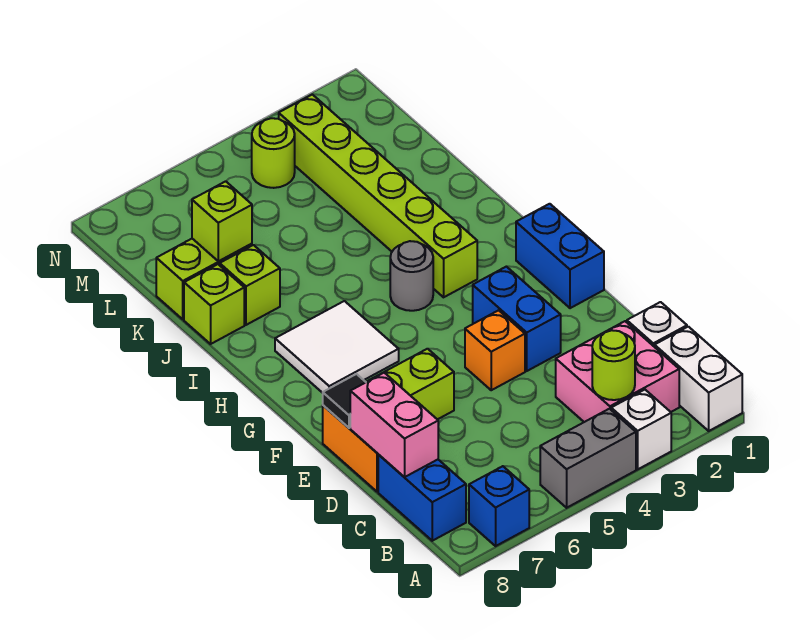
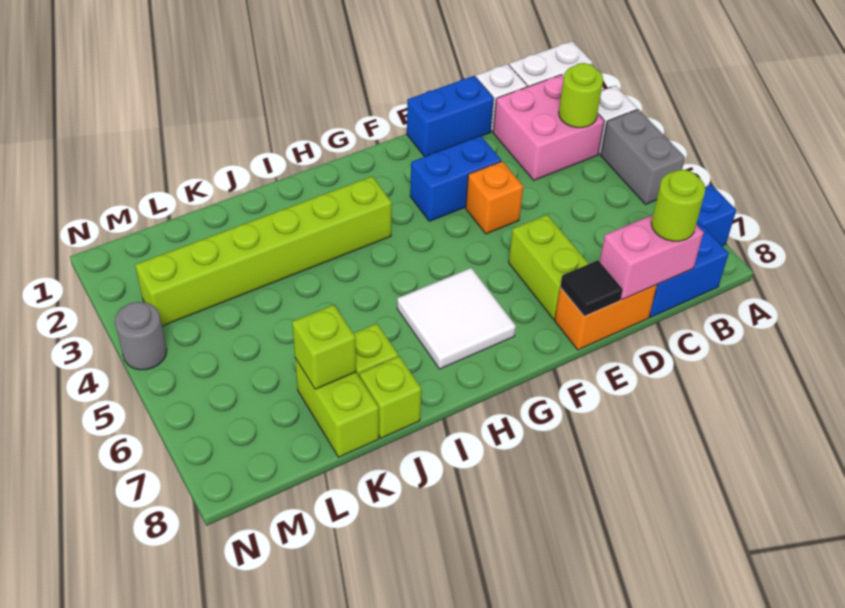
blue 1x2 brick [516,204,604,308] -> blue 1x2 brick moved to [407,76,494,157]
grey 1x1 round brick [390,241,433,311] -> grey 1x1 round brick moved to [115,302,167,370]
lime 1x1 round brick [252,118,295,188] -> lime 1x1 round brick moved to [651,170,705,241]

